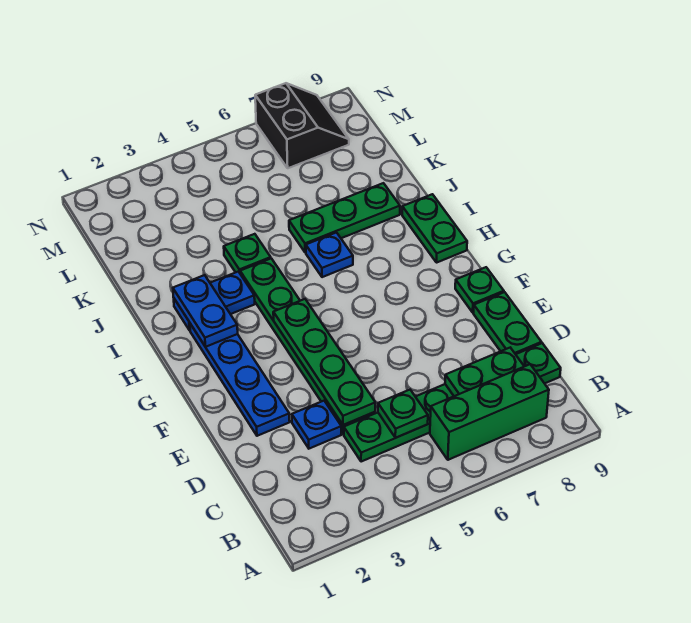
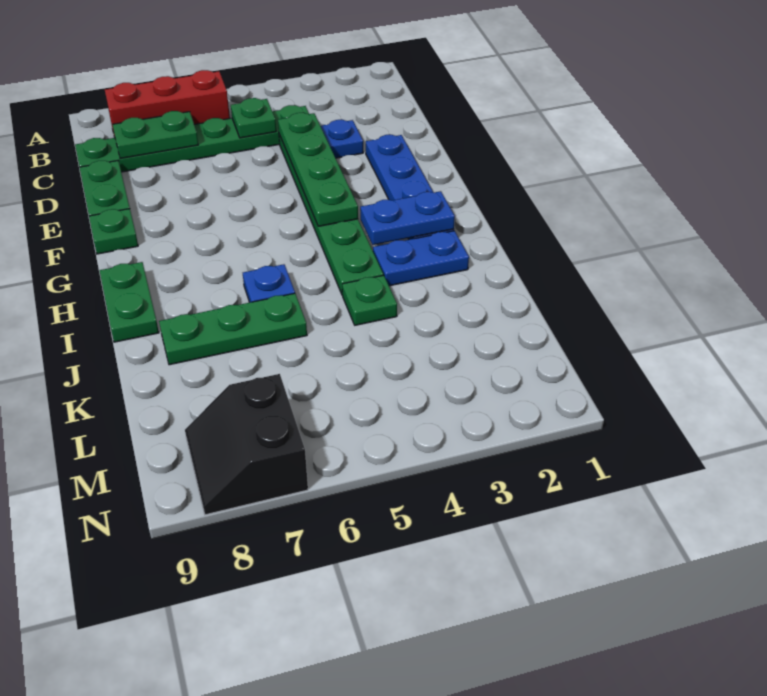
green 1x3 brick [430,364,549,460] -> red 1x3 brick [105,70,230,137]
blue 1x2 plate [173,275,238,347] -> blue 1x2 plate turned to [360,191,455,245]

